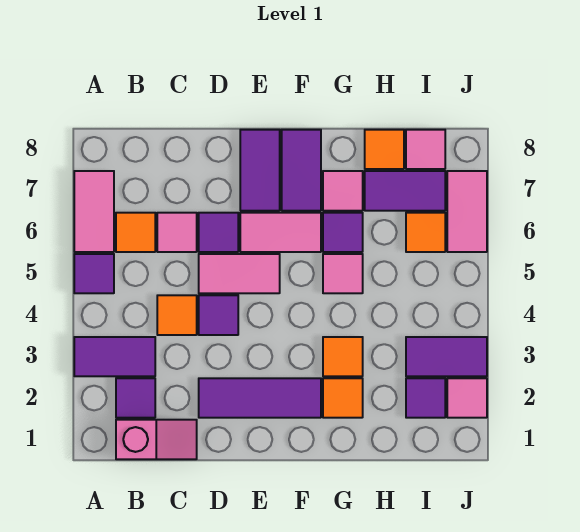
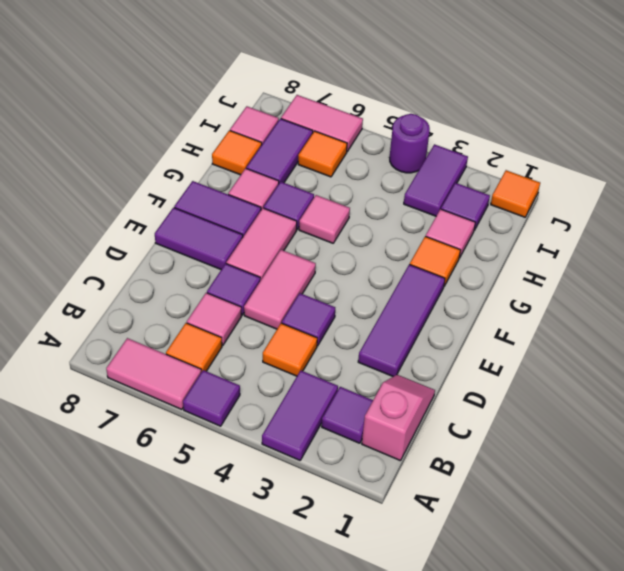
orange 1x1 tile [323,337,363,376] -> orange 1x1 tile moved to [491,170,540,217]
pink 1x1 tile [447,378,487,418] -> pink 1x1 tile moved to [426,209,475,258]
none -> purple 1x1 round brick [390,114,430,173]

